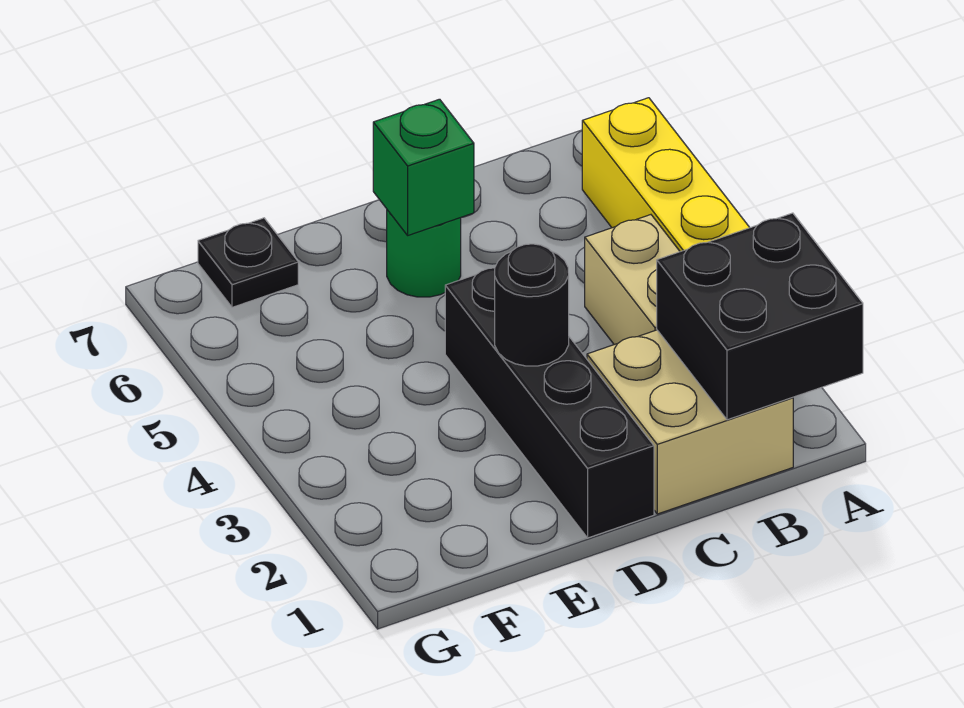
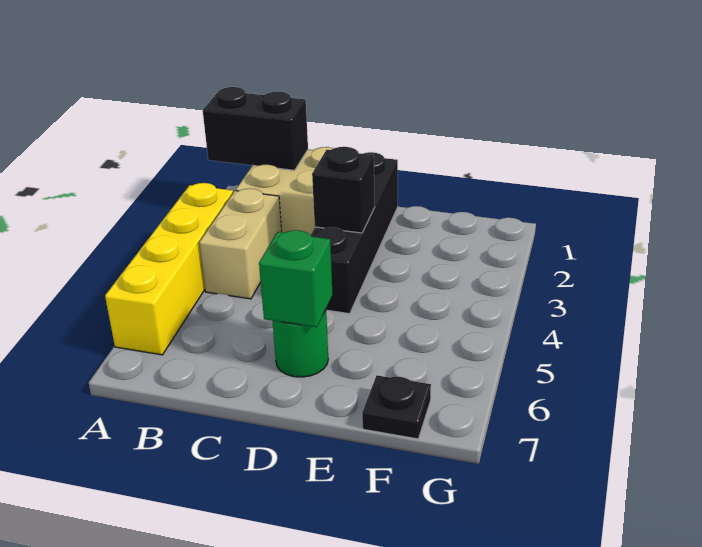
black 2x2 brick [657,213,863,420] -> black 1x2 brick [203,87,308,170]
black 1x1 round brick [495,244,569,366] -> black 1x1 brick [312,147,375,233]

